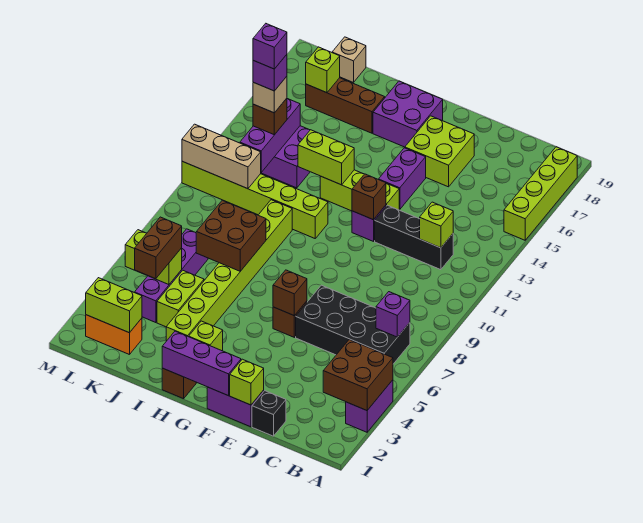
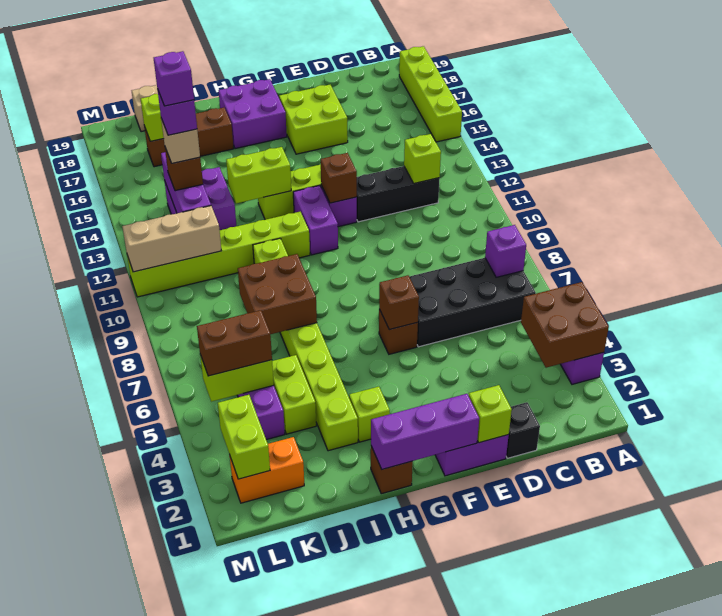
purple 1x2 brick [379,148,426,209] -> purple 1x2 brick moved to [293,186,338,255]
lime 1x2 brick [86,278,142,333] -> lime 1x2 brick turned to [218,395,270,479]
brown 1x2 brick [135,217,182,279] -> brown 1x2 brick turned to [197,310,272,376]

